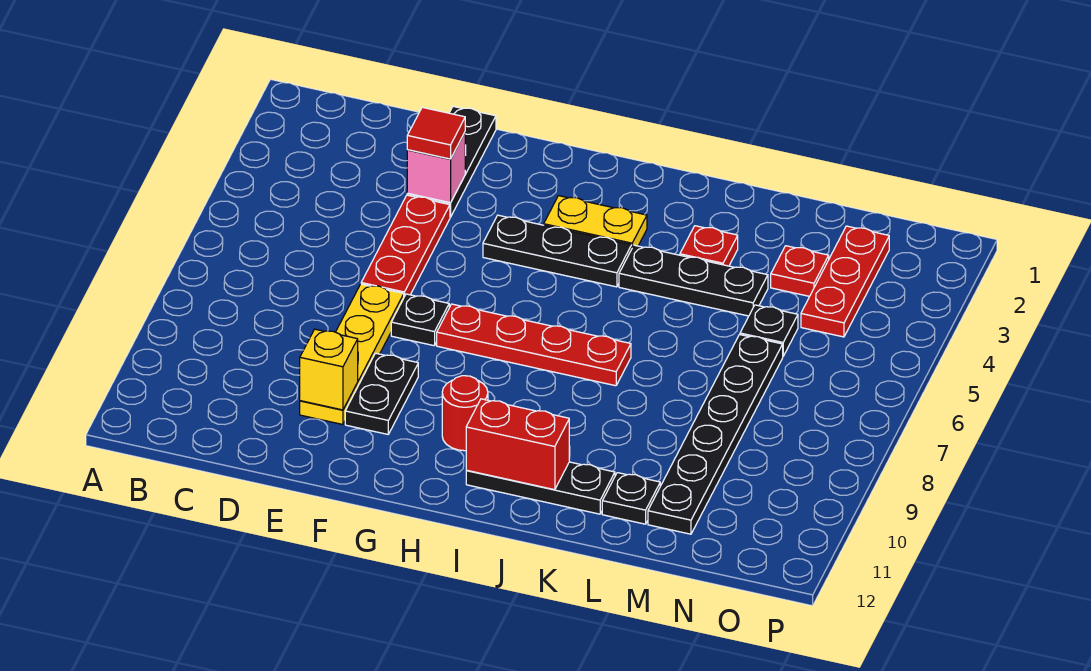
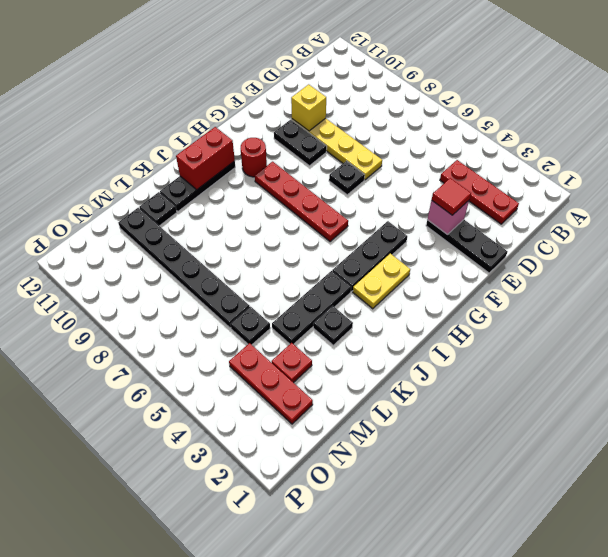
red 1x3 plate [361,195,450,297] -> red 1x3 plate moved to [440,160,519,224]
red 1x4 plate [437,304,631,386] -> red 1x4 plate turned to [255,162,348,242]
red 1x1 plate [680,226,738,266] -> black 1x1 plate [313,306,353,345]

